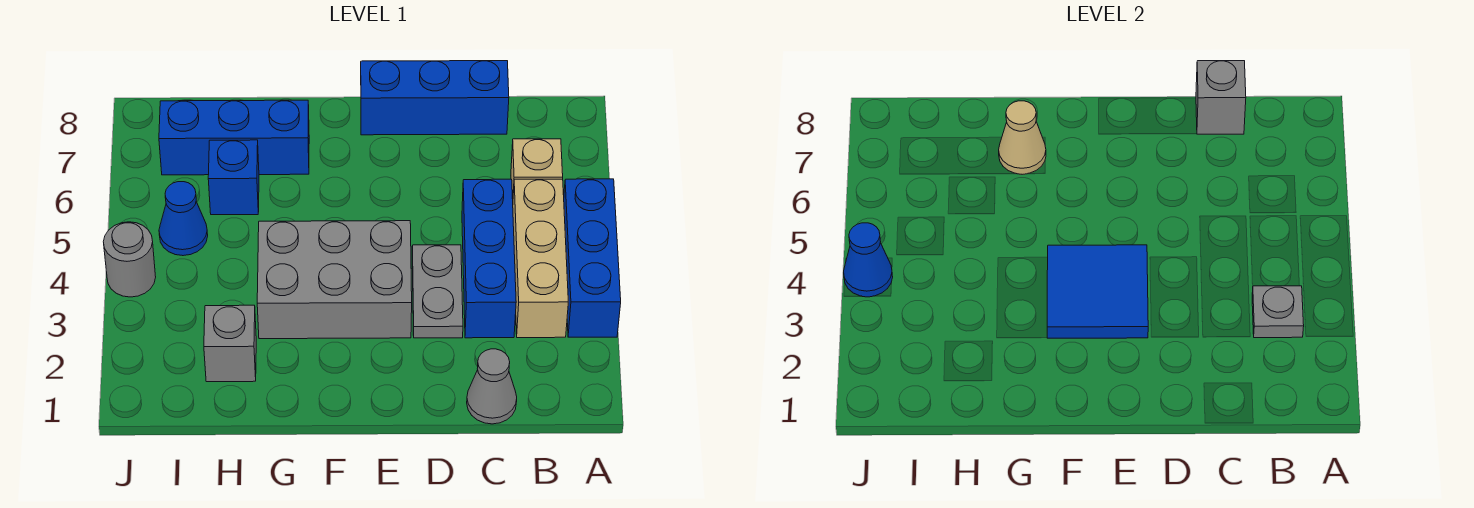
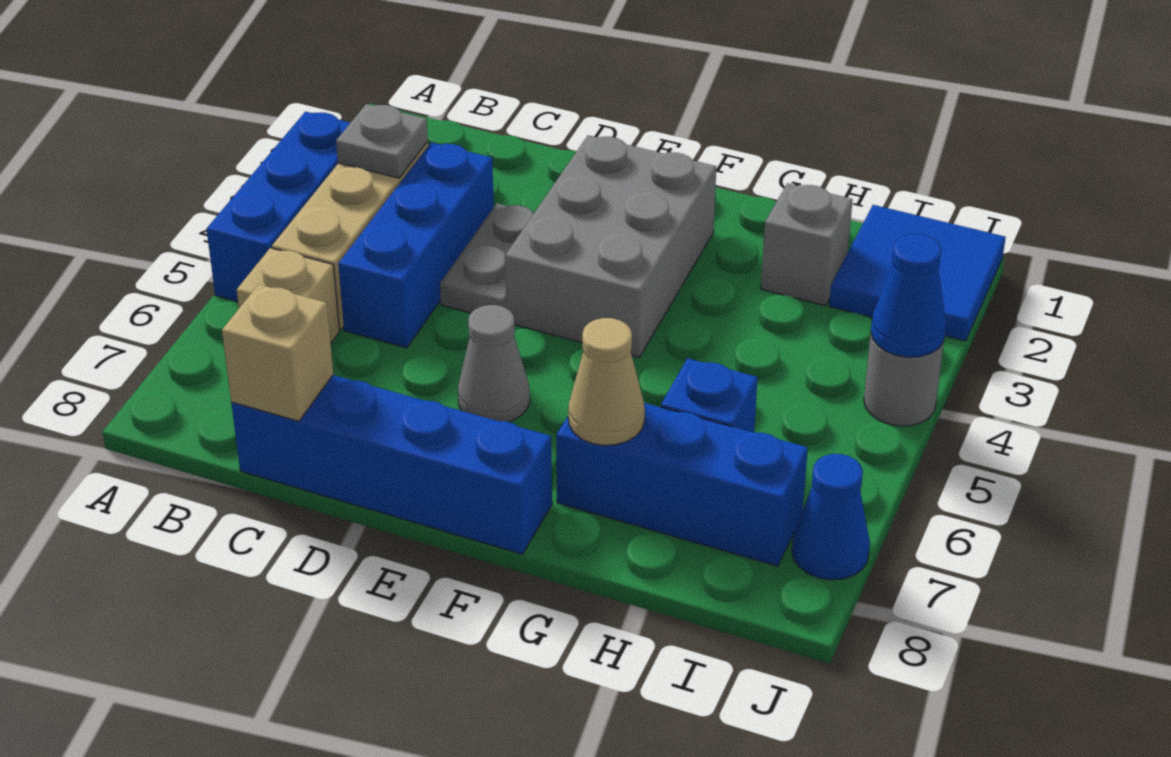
grey 1x1 cone [467,349,517,424] -> grey 1x1 cone moved to [458,305,530,422]
blue 1x3 brick [361,61,509,135] -> blue 1x4 brick [231,375,552,554]
grey 1x1 brick [1196,61,1246,134] -> tan 1x1 brick [222,284,333,421]
grey 2x3 brick [257,221,412,339] -> grey 2x3 brick turned to [505,135,716,358]
blue 2x2 tile [1047,245,1148,338] -> blue 2x2 tile moved to [829,205,1006,341]
blue 1x1 cone [159,182,208,256] -> blue 1x1 cone moved to [792,454,870,580]

